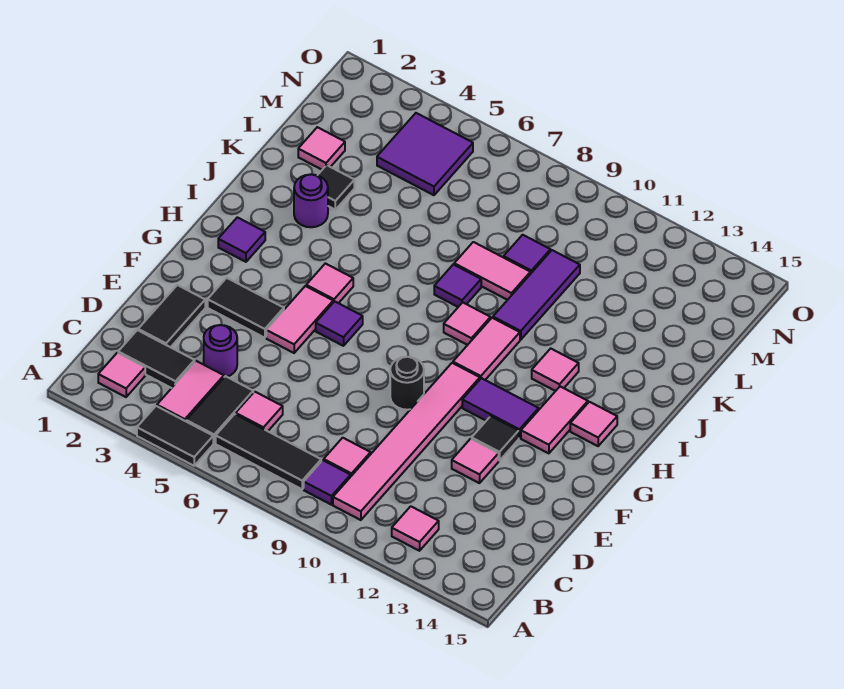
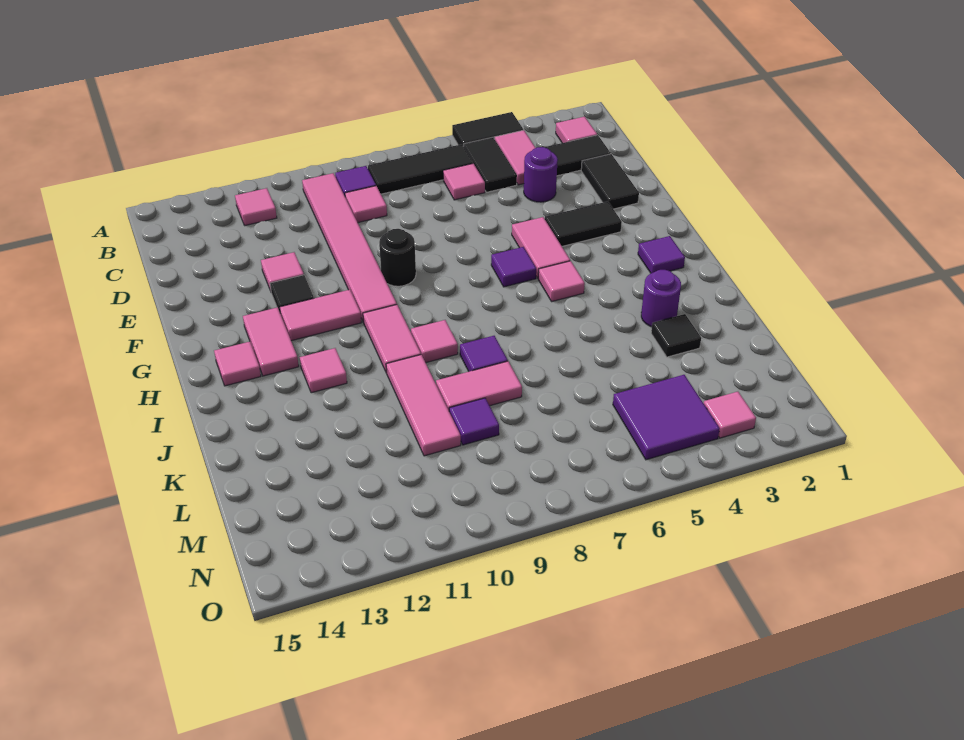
purple 1x2 tile [462,378,539,438] -> pink 1x2 tile [280,290,361,341]
purple 1x3 tile [493,250,580,340] -> pink 1x3 tile [386,355,461,456]
pink 1x1 tile [298,127,345,170] -> pink 1x1 tile moved to [704,392,756,438]

